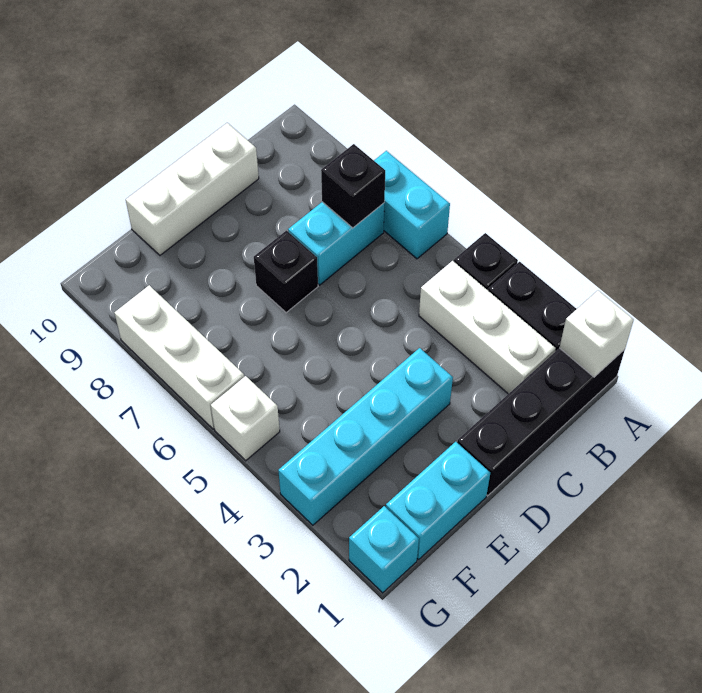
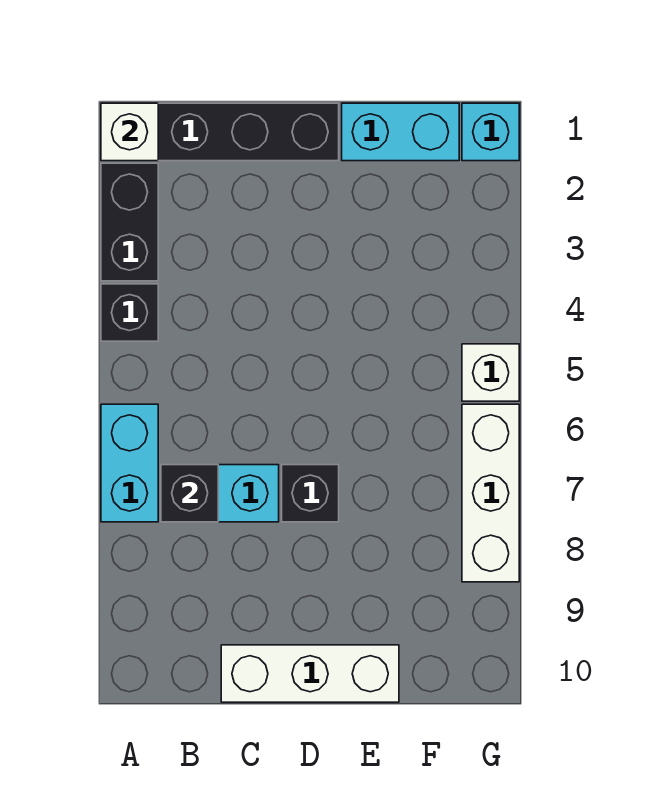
white 1x3 brick [419,261,556,394] -> none
cyan 1x4 brick [278,348,453,525] -> none

